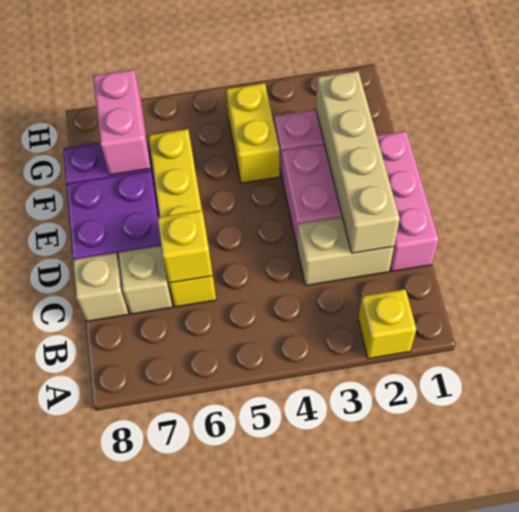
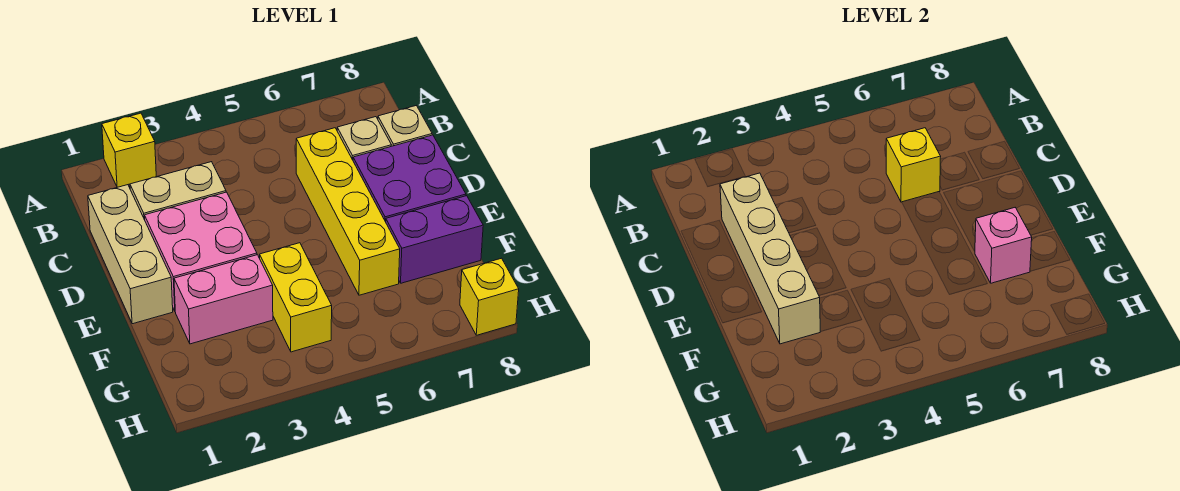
pink 1x3 brick [377,131,439,272] -> tan 1x3 brick [88,185,173,324]
pink 1x2 brick [93,70,151,175] -> pink 1x1 brick [975,208,1032,283]
none -> yellow 1x1 brick [460,258,519,335]

